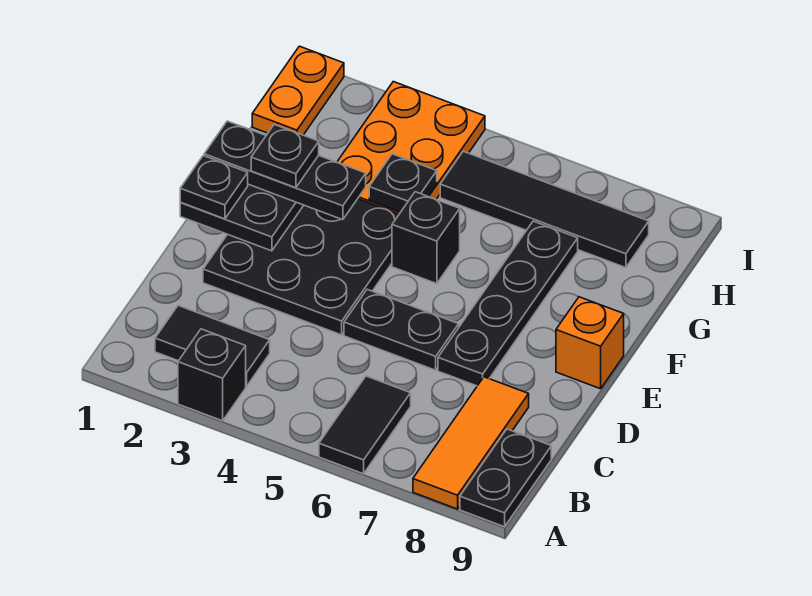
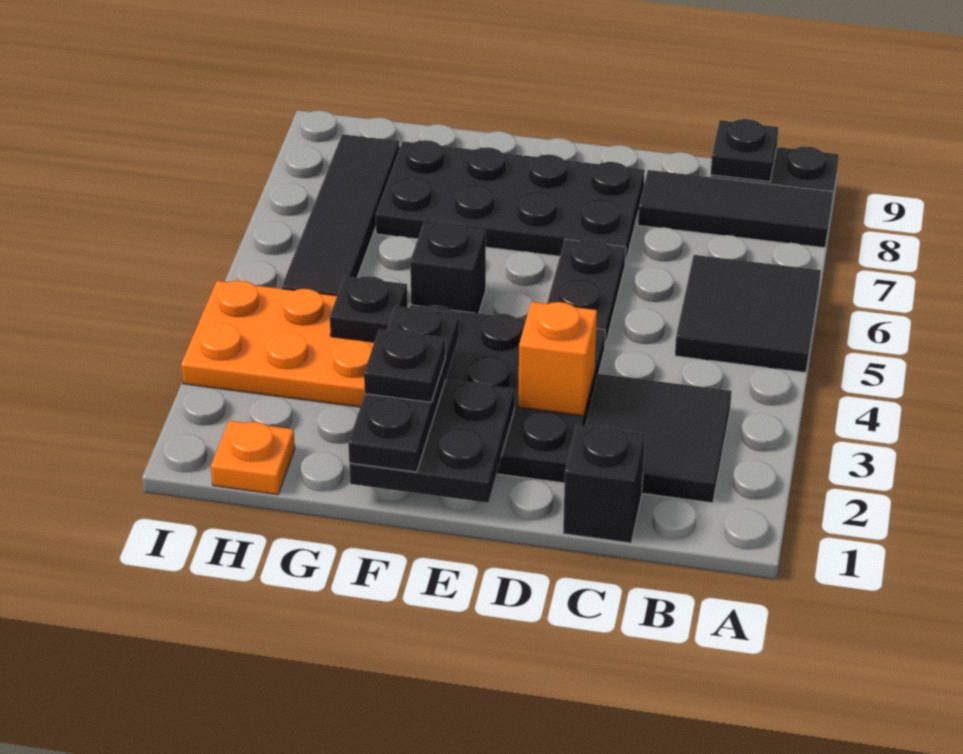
black 1x1 brick [178,329,246,421] -> black 1x1 brick moved to [563,425,645,543]
black 1x2 tile [319,376,411,474] -> black 2x2 tile [675,255,821,373]
orange 1x3 tile [413,377,529,509] -> black 1x3 tile [638,170,833,248]
black 1x2 tile [155,306,270,386] -> black 2x2 tile [585,374,732,503]
black 1x4 plate [438,221,578,386] -> black 2x4 plate [376,140,645,263]
black 1x1 plate [180,156,248,219] -> black 1x1 plate moved to [711,119,779,182]
orange 1x1 brick [556,297,624,389] -> orange 1x1 brick moved to [518,302,597,416]
orange 1x2 plate [252,46,344,135] -> orange 1x1 plate [211,421,295,495]

